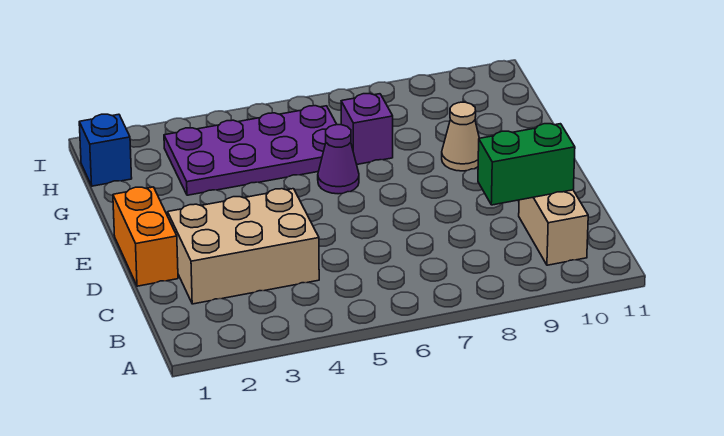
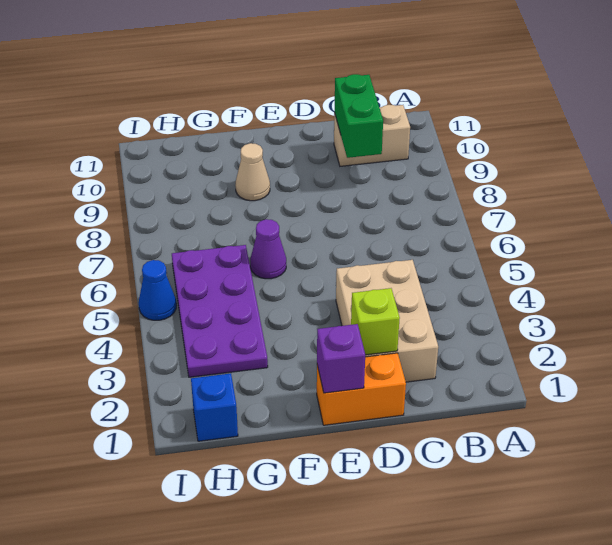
none -> lime 1x1 brick [351,288,400,355]
purple 1x1 brick [341,94,393,164] -> purple 1x1 brick moved to [317,324,365,393]
none -> blue 1x1 cone [139,260,176,320]

